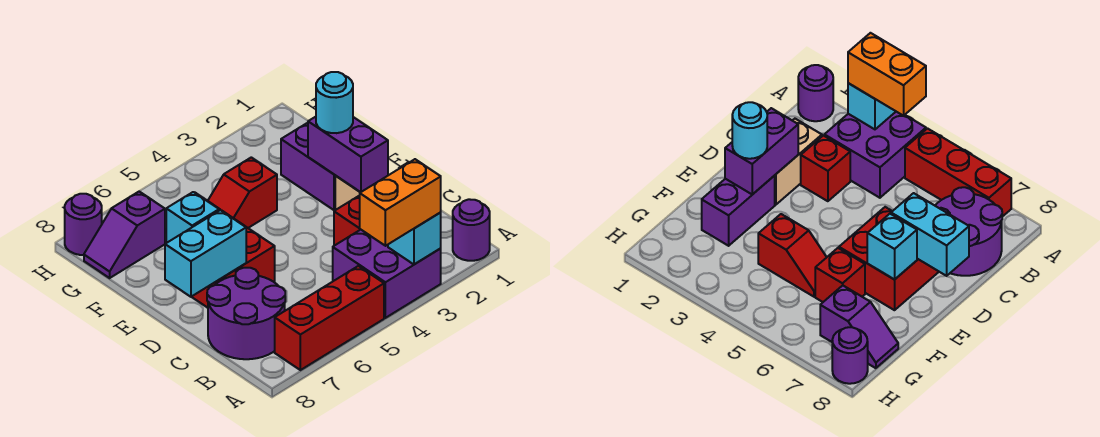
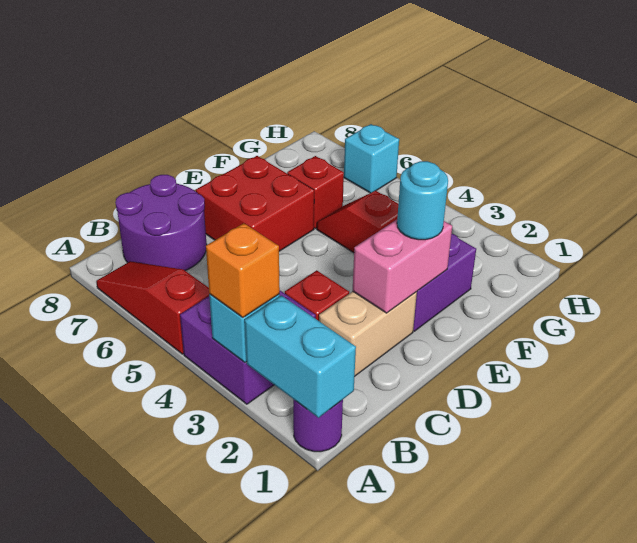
orange 1x2 brick [360,159,441,246] -> orange 1x1 brick [206,223,280,317]
red 1x3 brick [275,266,384,370] -> red 1x3 slope [96,261,209,354]
purple 1x2 brick [308,117,388,192] -> pink 1x2 brick [353,220,452,313]
cyan 1x2 brick [165,210,246,297] -> cyan 1x2 brick moved to [245,295,356,418]
cyan 1x1 brick [166,192,219,243] -> cyan 1x1 brick moved to [344,124,399,193]
purple 1x2 slope [84,192,165,278] -> none
purple 1x1 round brick [65,194,102,255] -> none

